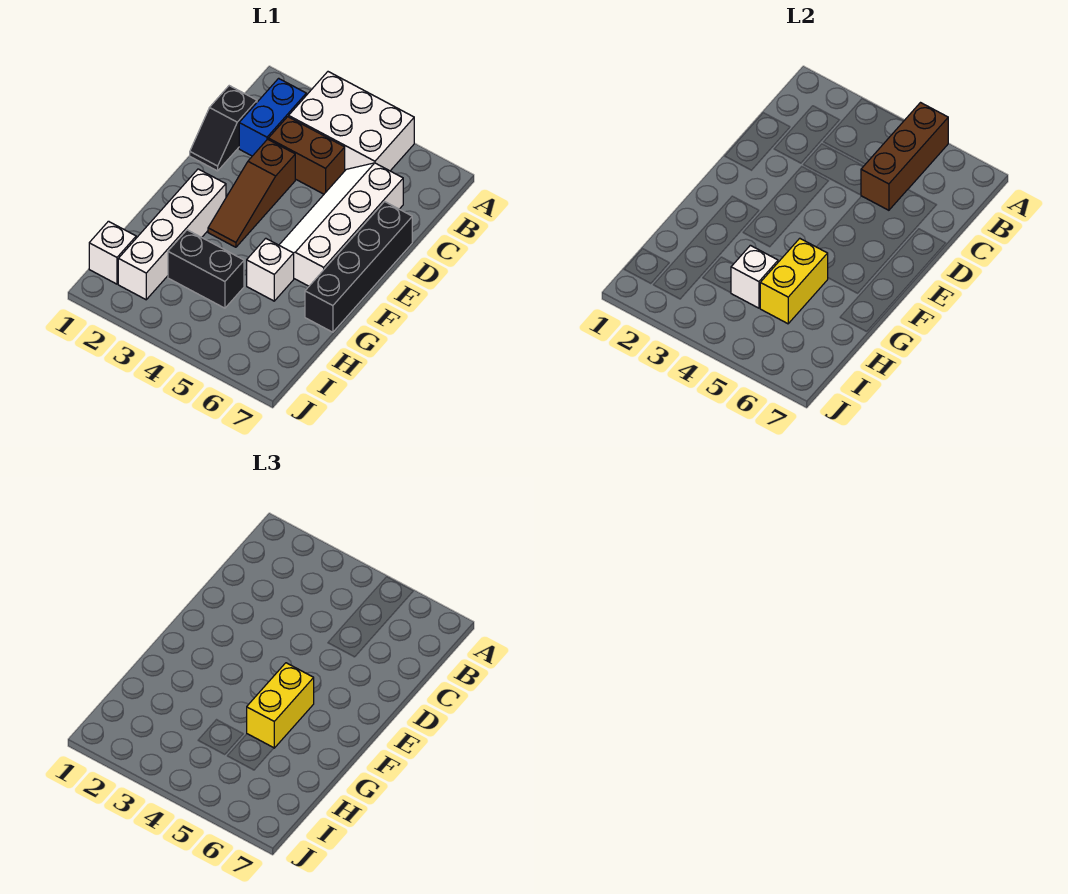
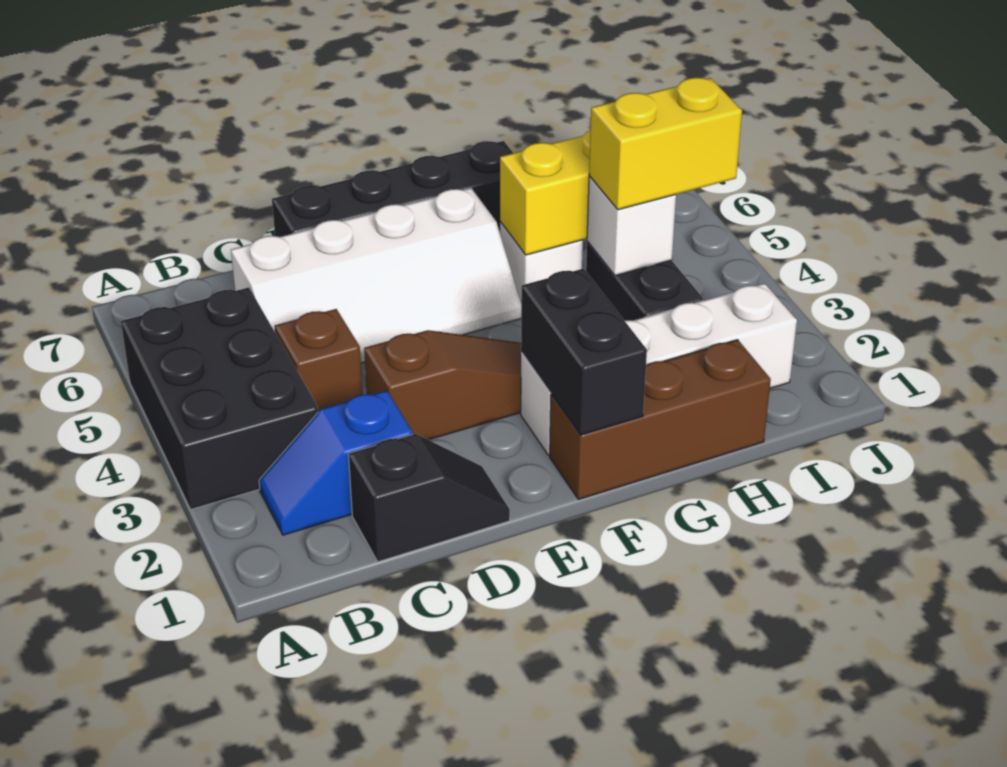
white 2x3 brick [289,72,414,171] -> black 2x3 brick [121,288,318,509]
brown 1x3 brick [861,103,948,210] -> brown 1x3 brick moved to [550,340,771,499]
blue 1x2 brick [239,78,306,156] -> blue 1x2 slope [259,390,413,535]
brown 1x2 brick [268,117,345,194] -> brown 1x1 brick [275,309,363,412]
none -> black 1x2 brick [521,269,647,435]
yellow 1x2 brick [247,663,314,748] -> yellow 1x2 brick moved to [589,78,742,210]
white 1x1 brick [89,221,136,284] -> none

